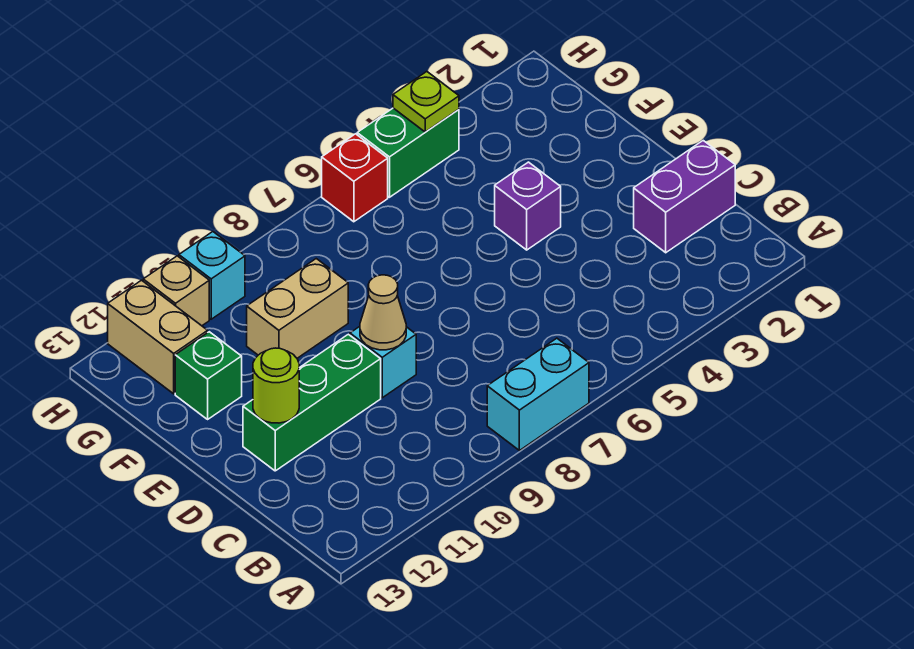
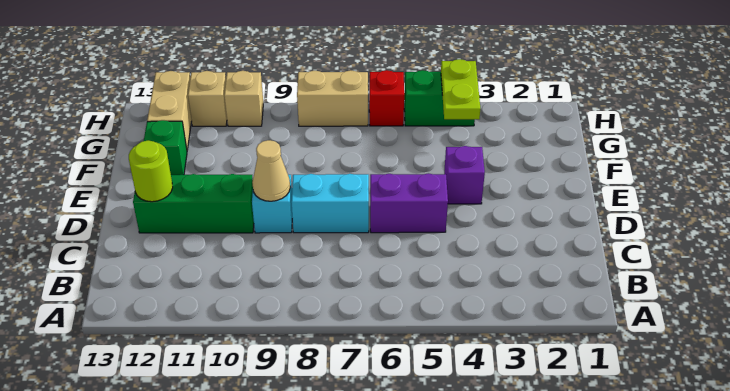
cyan 1x2 brick [487,338,589,450] -> cyan 1x2 brick moved to [291,174,369,233]
purple 1x2 brick [634,141,735,253] -> purple 1x2 brick moved to [370,173,448,233]
tan 1x2 brick [247,259,348,358] -> tan 1x2 brick moved to [297,70,368,126]
lime 1x1 plate [393,72,459,132] -> lime 1x2 plate [441,59,480,119]
cyan 1x1 brick [179,232,245,319] -> tan 1x1 brick [224,71,263,126]

